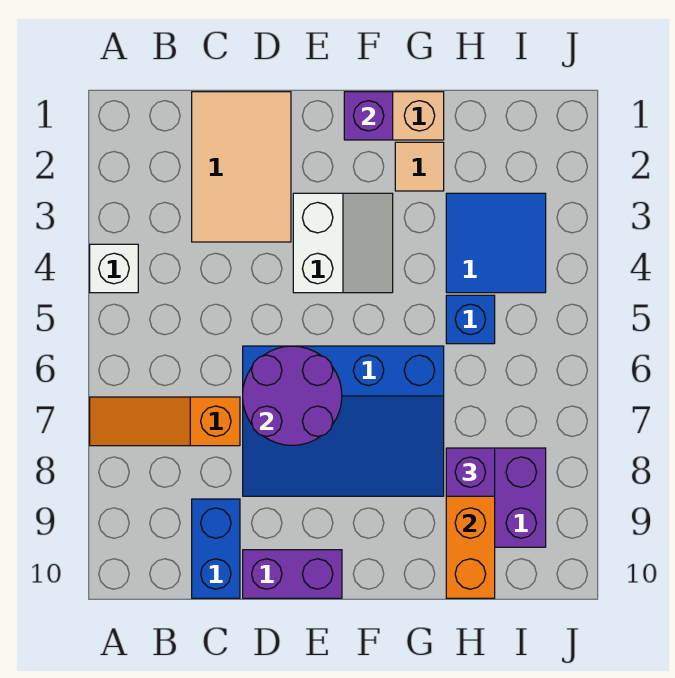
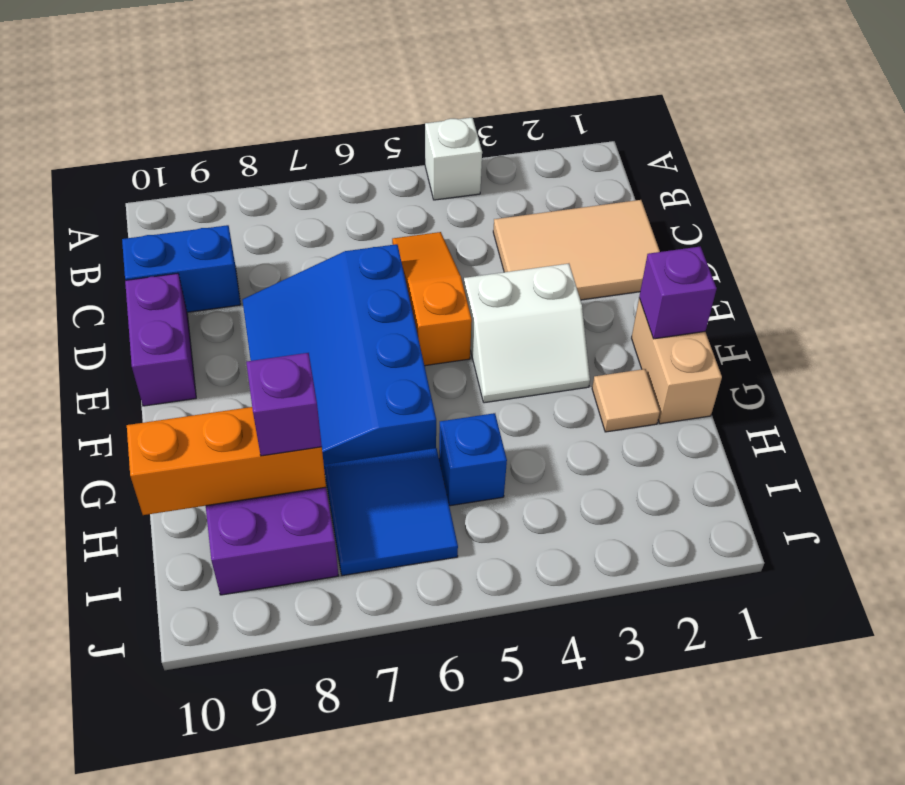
orange 1x3 slope [90,397,240,446] -> orange 1x3 slope moved to [392,232,472,366]
purple 2x2 round brick [243,346,342,446] -> none
blue 2x2 tile [446,193,546,293] -> blue 2x2 tile moved to [324,448,458,576]

